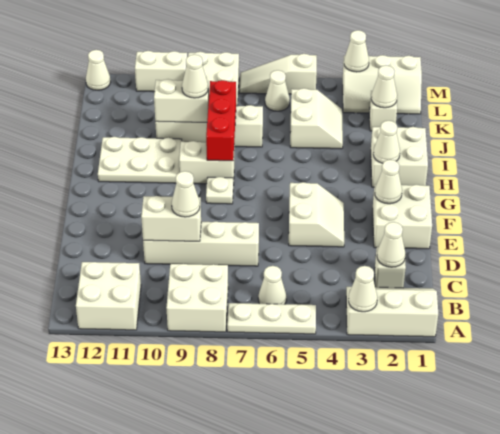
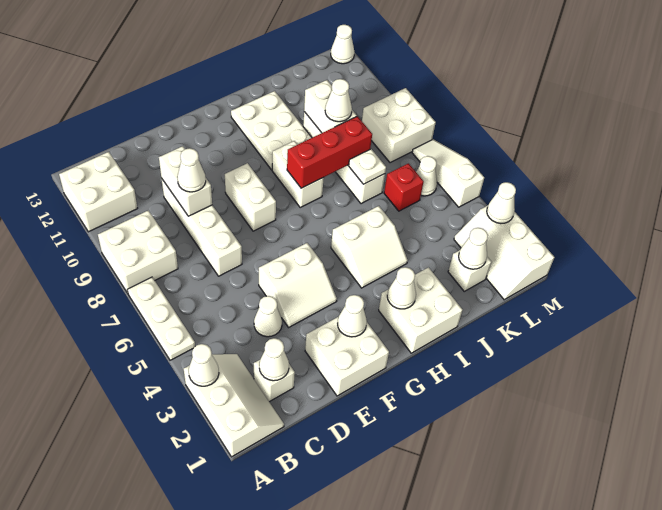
white 1x1 cone [258,266,286,304] -> white 1x1 cone moved to [254,296,282,337]
white 1x1 plate [206,177,234,204] -> white 1x1 plate moved to [349,149,386,184]
white 2x2 slope [290,88,343,149] -> white 2x2 slope moved to [331,206,408,288]
none -> red 1x1 brick [384,163,424,211]
white 1x2 brick [135,51,187,92] -> white 1x2 brick moved to [225,163,276,231]

